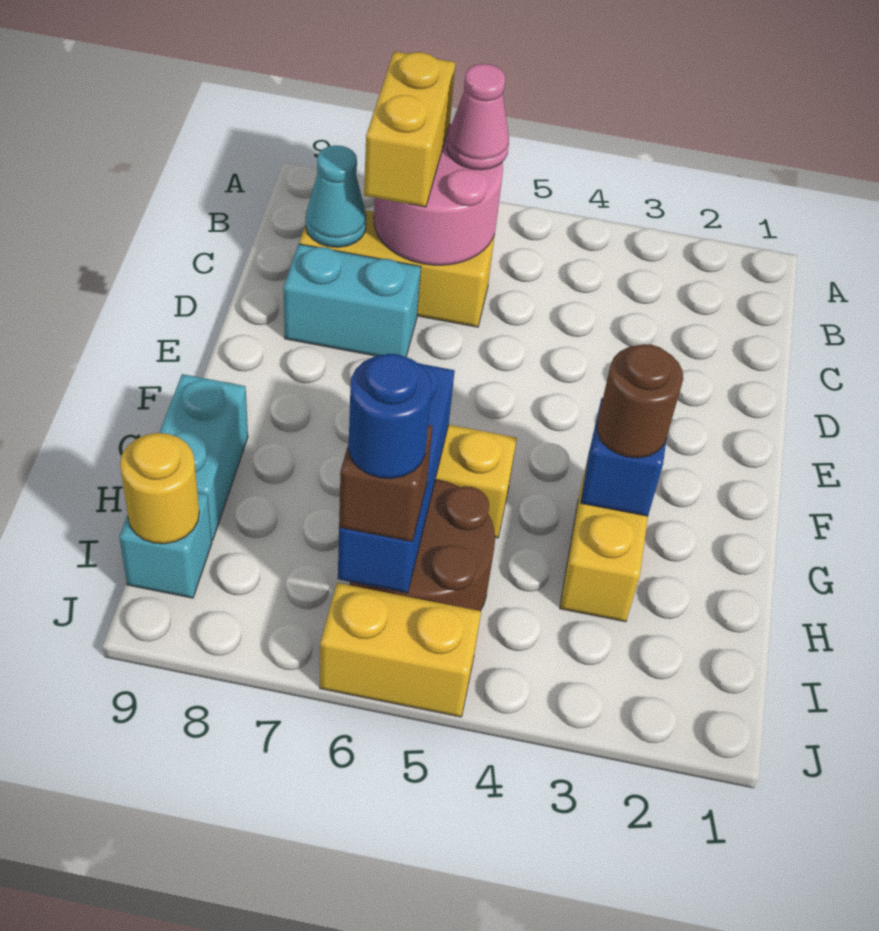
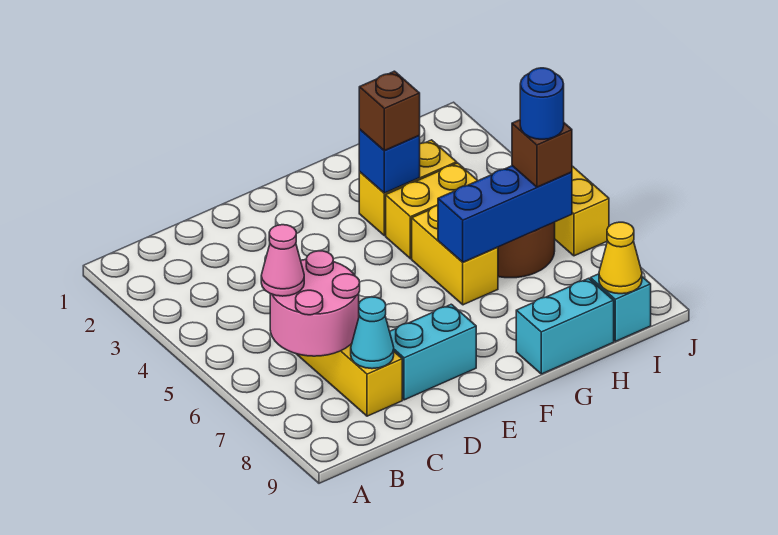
yellow 1x2 brick [364,51,455,207] -> yellow 1x2 brick moved to [386,163,478,259]
cyan 1x2 brick [284,244,421,357] -> cyan 1x2 brick turned to [390,304,476,400]
brown 1x1 round brick [597,344,683,458] -> brown 1x1 brick [359,71,420,150]
yellow 1x1 round brick [120,433,199,544] -> yellow 1x1 cone [599,222,642,294]

